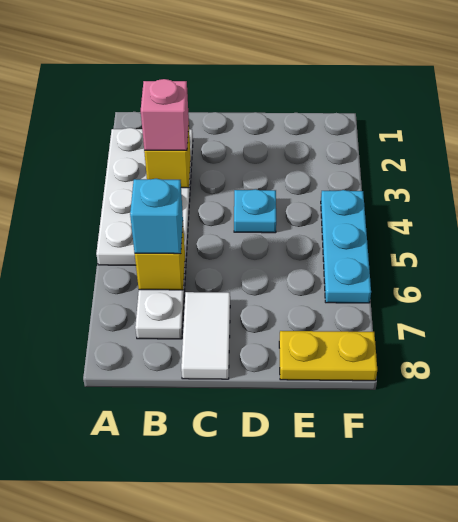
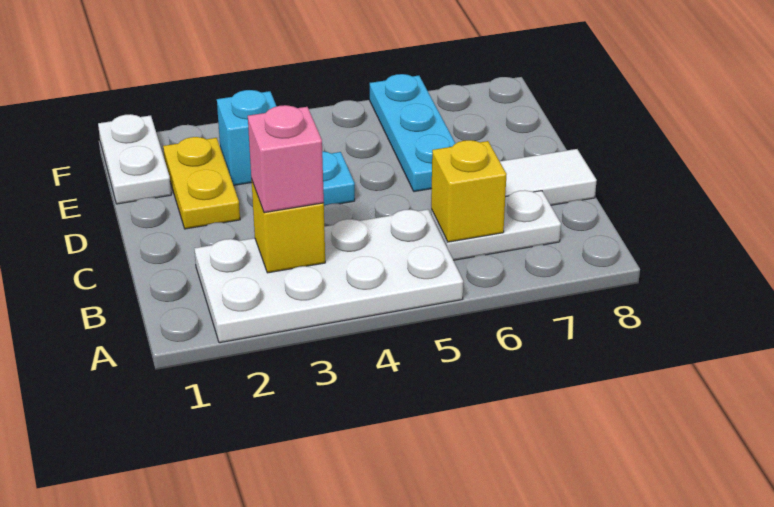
cyan 1x1 brick [130,179,183,254] -> cyan 1x1 brick moved to [217,90,277,185]
none -> white 1x2 plate [98,114,171,204]
yellow 1x2 plate [279,331,377,381] -> yellow 1x2 plate moved to [163,137,240,229]
cyan 1x3 plate [321,190,371,303] -> cyan 1x3 plate turned to [370,74,456,192]

